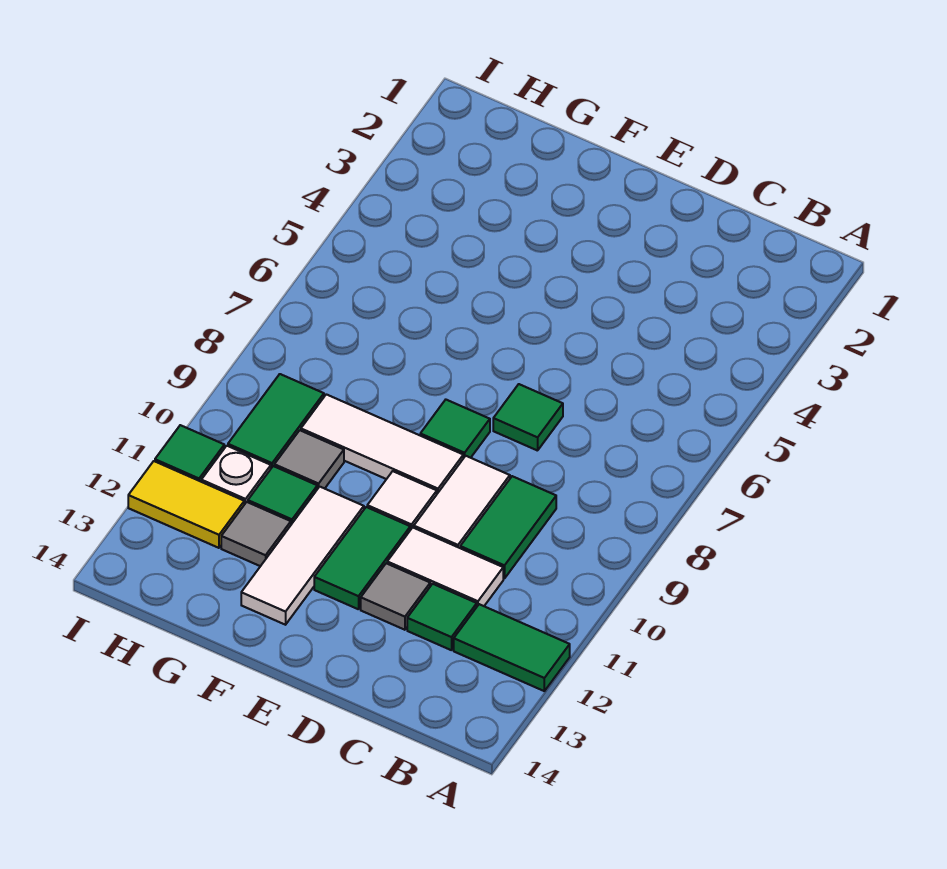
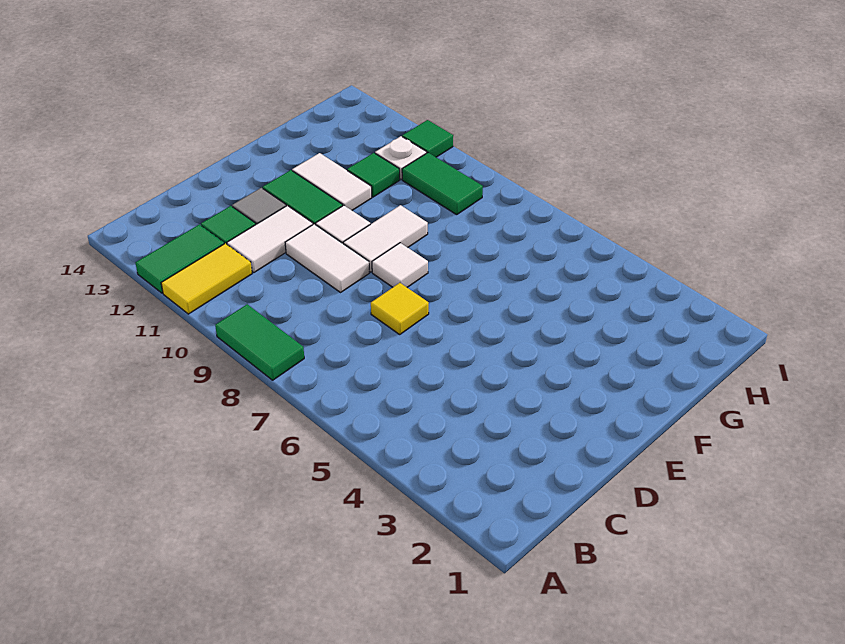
green 1x2 tile [460,476,556,579] -> green 1x2 tile moved to [215,304,304,380]
green 1x1 tile [493,384,563,451] -> yellow 1x1 tile [371,283,429,334]
green 1x1 tile [420,400,490,458] -> white 1x1 tile [372,243,428,287]
white 1x3 tile [301,394,463,494] -> white 1x2 tile [343,205,428,272]
white 1x3 tile [241,487,364,625] -> white 1x2 tile [292,153,372,210]
grey 1x1 tile [274,430,344,489] -> none
grey 1x1 tile [221,502,291,566] -> none
yellow 1x2 tile [128,461,244,548] -> yellow 1x2 tile moved to [161,243,252,314]

